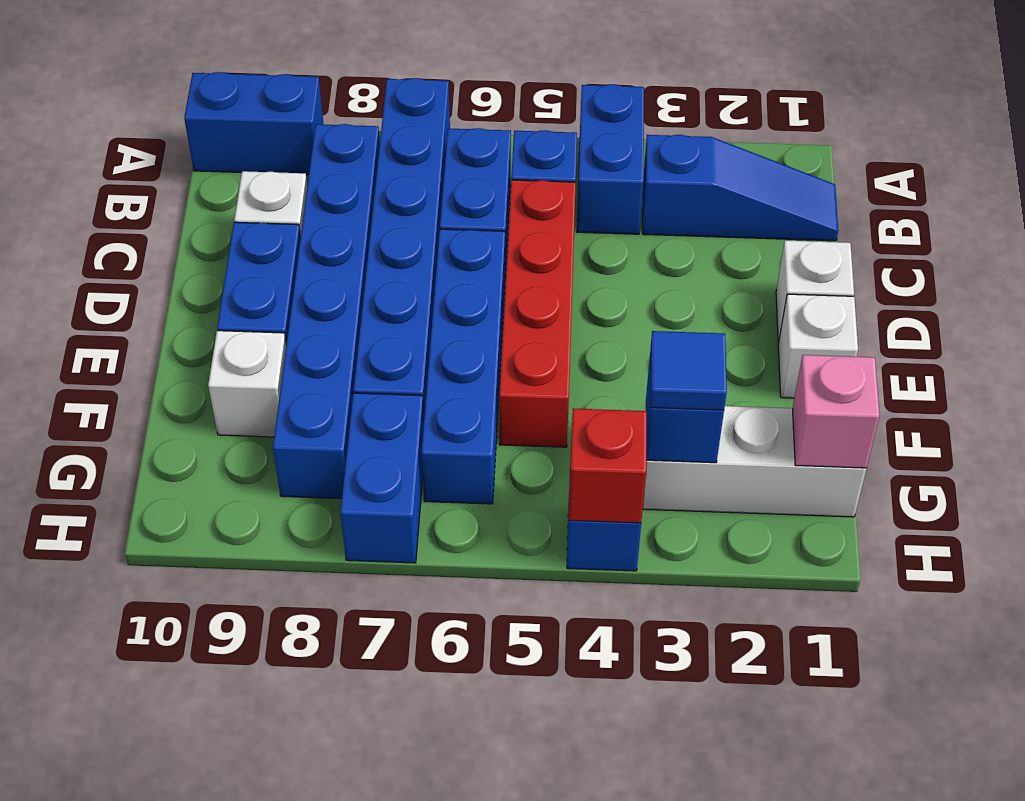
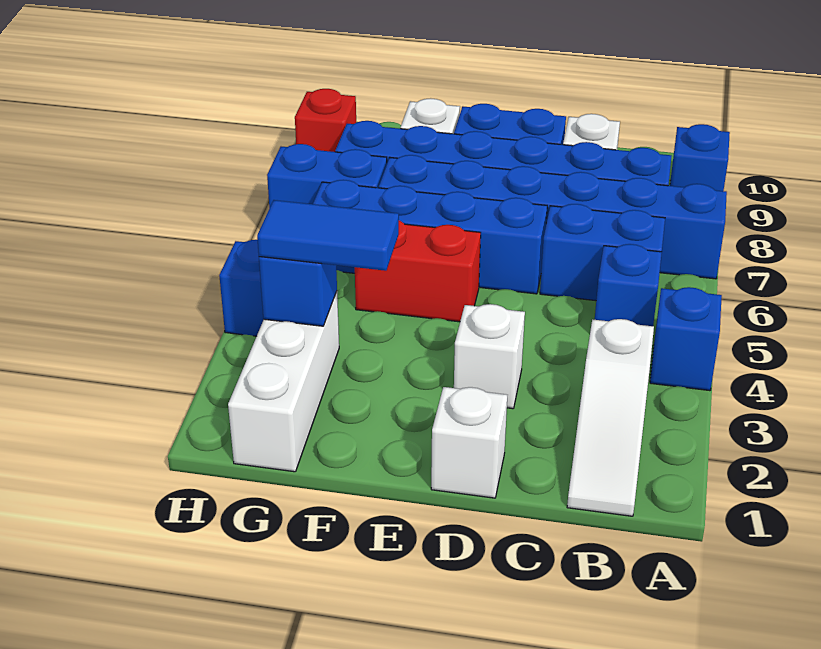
blue 1x2 brick [577,84,644,234] -> blue 1x1 brick [650,287,722,391]
blue 1x2 brick [184,72,324,175] -> blue 1x1 brick [670,124,730,191]
blue 1x3 slope [642,135,838,241] -> white 1x3 slope [567,319,654,516]
red 1x4 brick [499,180,576,447] -> red 1x2 brick [355,221,481,322]
white 1x1 brick [778,294,858,398] -> white 1x1 brick moved to [454,304,525,409]
pink 1x1 brick [793,355,879,468] -> none
blue 1x1 tile [650,331,727,410] -> blue 1x2 tile [257,200,399,271]
red 1x1 brick [569,409,647,523] -> red 1x1 brick moved to [295,89,356,152]

